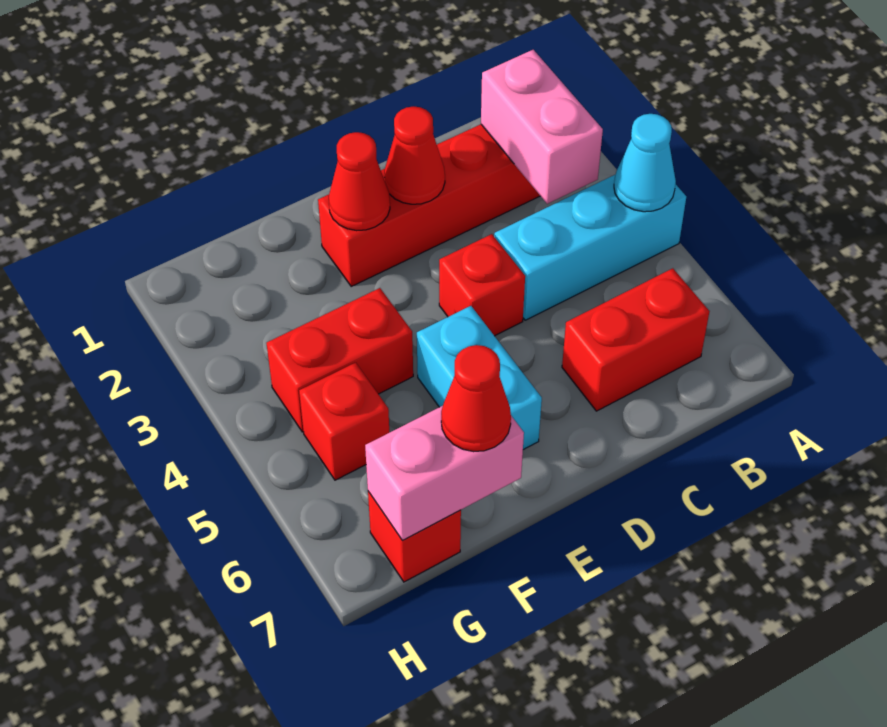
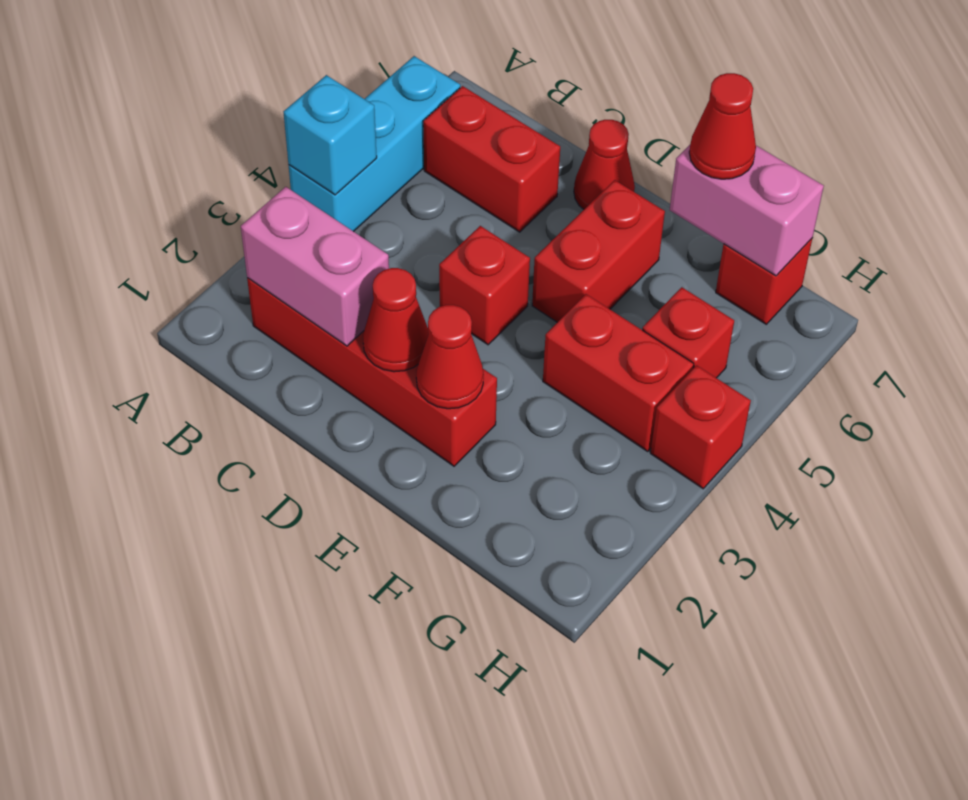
cyan 1x3 brick [494,174,686,320] -> cyan 1x3 brick turned to [289,56,460,232]
cyan 1x1 cone [614,114,676,212] -> cyan 1x1 brick [284,75,377,195]
pink 1x2 brick [481,50,603,204] -> pink 1x2 brick turned to [241,187,389,346]
none -> red 1x1 cone [574,120,635,209]
cyan 1x2 brick [417,306,542,450] -> red 1x2 brick [532,180,665,322]
none -> red 1x1 brick [650,365,751,489]

